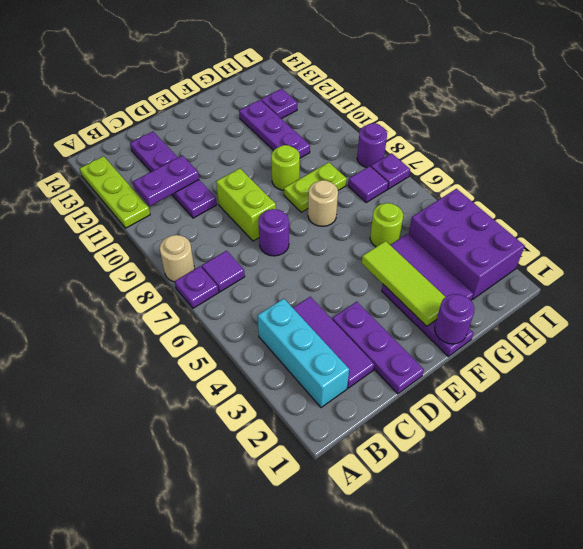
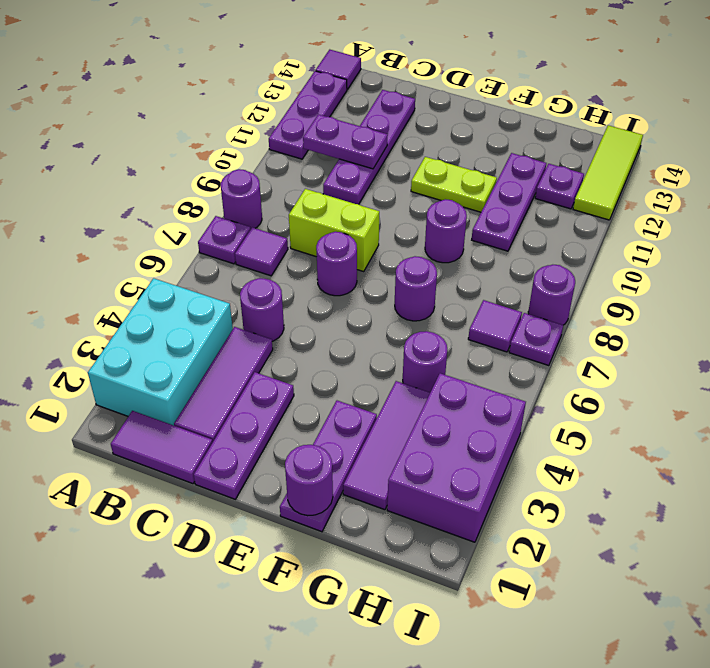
tan 1x1 round brick [160,235,195,282] -> purple 1x1 round brick [221,169,262,229]
lime 1x3 plate [80,156,150,228] -> purple 1x3 plate [269,71,347,159]
none -> purple 1x1 tile [316,50,361,90]
none -> purple 1x2 tile [111,411,213,484]
cyan 1x3 brick [258,299,349,408] -> cyan 2x3 brick [88,278,233,426]
none -> purple 1x1 round brick [240,278,284,341]
lime 1x2 brick [216,168,276,241] -> lime 1x2 brick turned to [289,189,379,271]
lime 1x3 tile [362,241,445,326] -> lime 1x3 tile moved to [573,125,643,220]
tan 1x1 round brick [308,180,338,226] -> purple 1x1 round brick [395,256,437,321]
lime 1x2 plate [284,162,347,212] -> lime 1x2 plate moved to [411,157,497,212]
lime 1x1 round brick [271,145,300,190] -> purple 1x1 round brick [425,199,467,263]
lime 1x1 round brick [370,203,403,247] -> purple 1x1 round brick [403,331,447,392]

